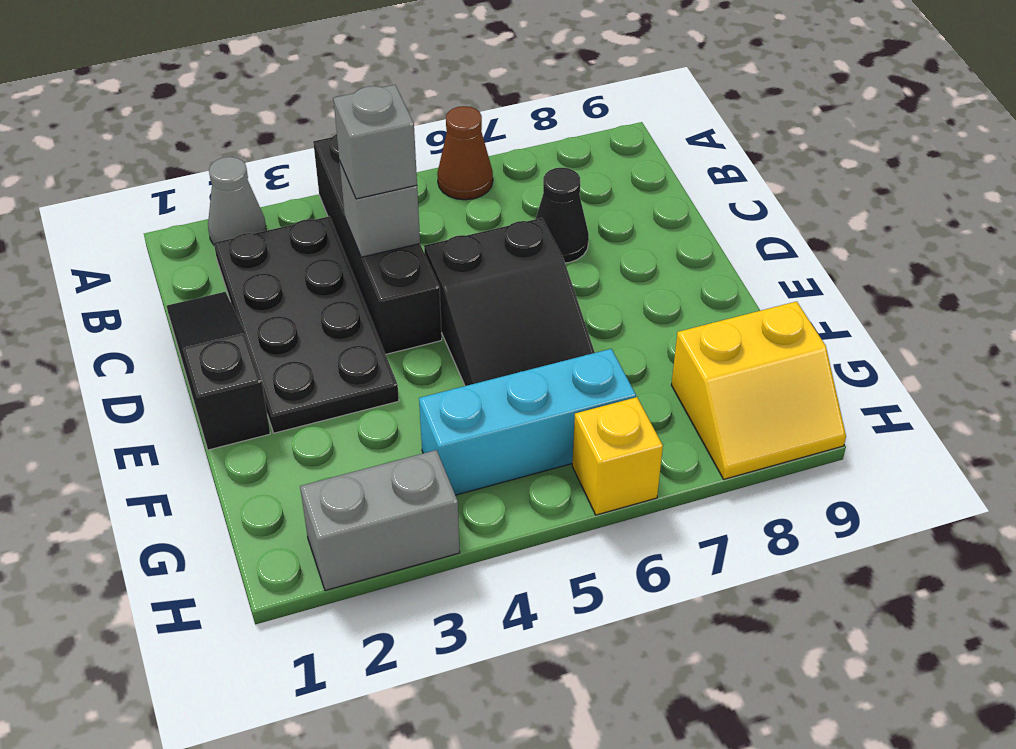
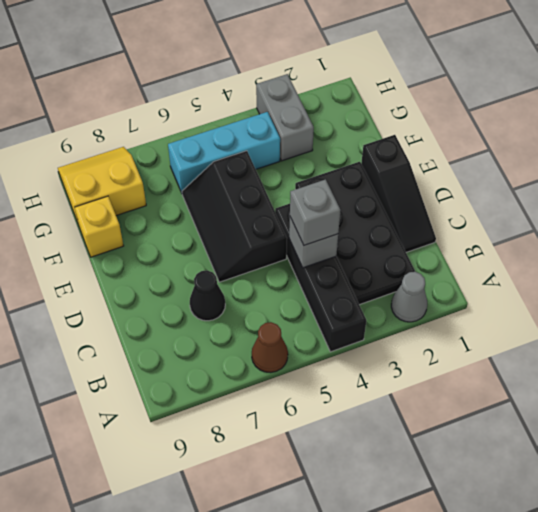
black 2x3 slope [424,218,595,386] -> black 2x3 slope turned to [182,151,287,282]
grey 1x2 brick [300,450,460,591] -> grey 1x2 brick turned to [256,74,314,161]
yellow 1x1 brick [572,397,663,515] -> yellow 1x1 brick moved to [75,196,124,257]

